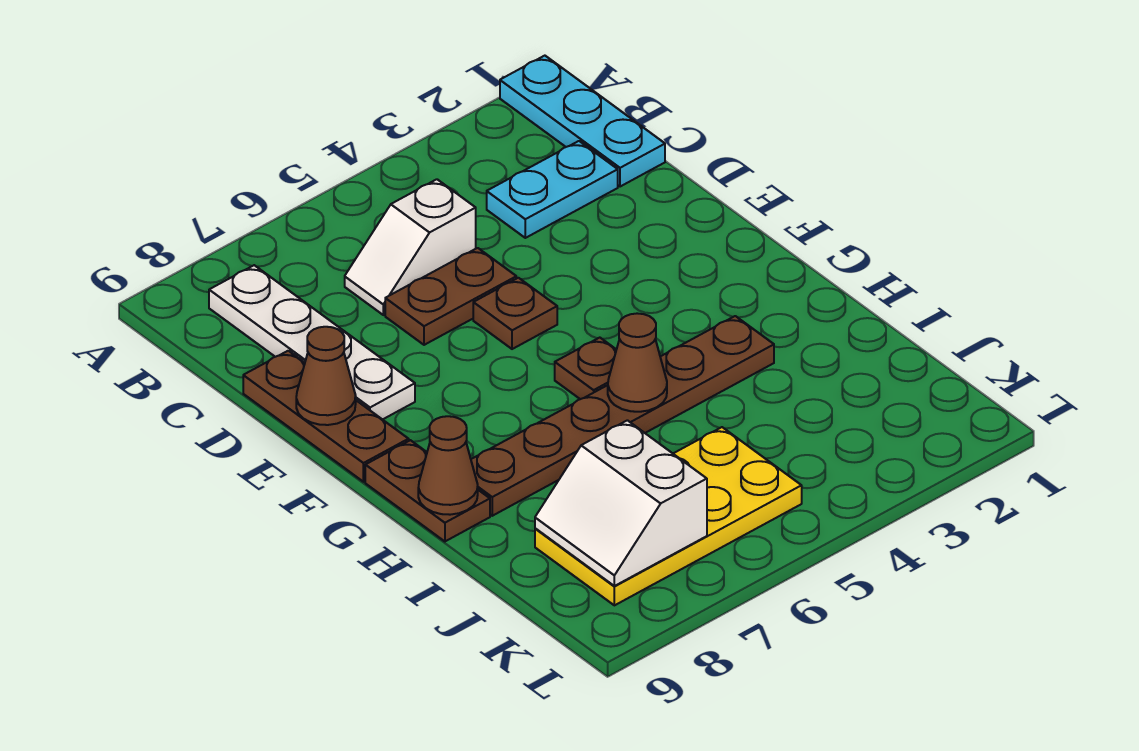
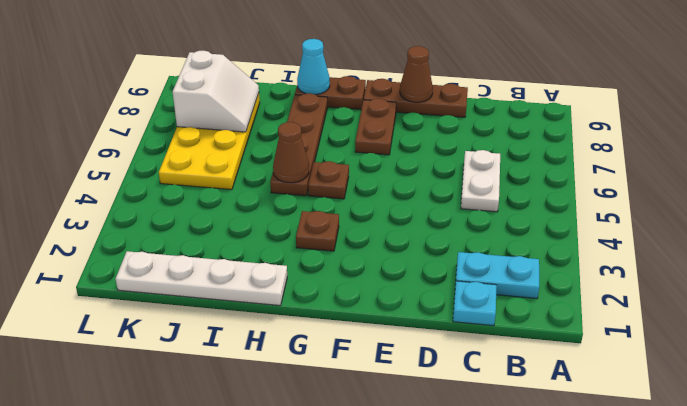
cyan 1x3 plate [500,56,665,187] -> cyan 1x1 plate [453,281,497,326]
white 1x4 plate [209,265,415,420] -> white 1x4 plate moved to [116,251,287,306]
cyan 1x2 plate [487,141,618,238] -> cyan 1x2 plate turned to [455,252,539,298]
white 1x2 slope [345,179,476,315] -> white 1x2 plate [461,150,500,212]
brown 1x2 plate [385,248,516,345] -> brown 1x2 plate moved to [355,99,396,155]
brown 1x1 plate [473,278,557,349] -> brown 1x1 plate moved to [296,211,339,251]
brown 1x6 plate [471,316,774,516] -> brown 1x4 plate [270,93,327,196]
brown 1x1 cone [418,416,478,515] -> cyan 1x1 cone [297,39,330,94]
white 2x2 slope [535,420,707,586] -> white 2x2 slope turned to [173,51,259,132]

